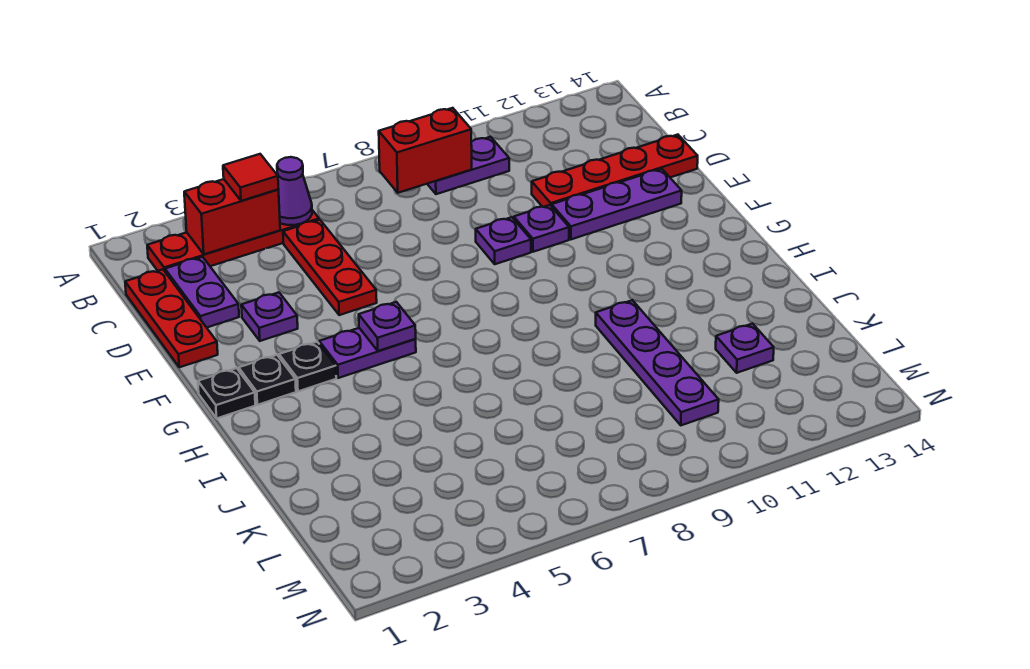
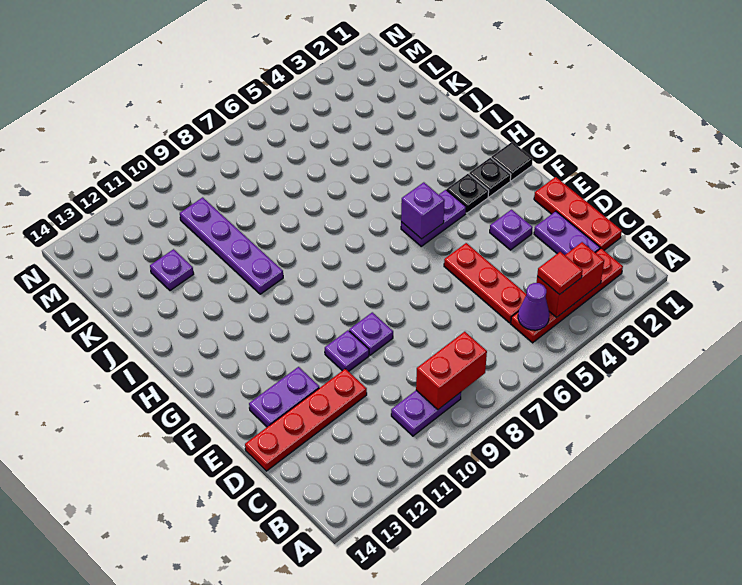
purple 1x3 plate [552,169,682,239] -> purple 1x2 plate [249,367,319,427]
black 1x1 plate [198,368,255,418] -> black 1x1 tile [491,142,533,181]
purple 1x1 plate [359,302,416,351] -> purple 1x1 brick [401,182,445,239]

